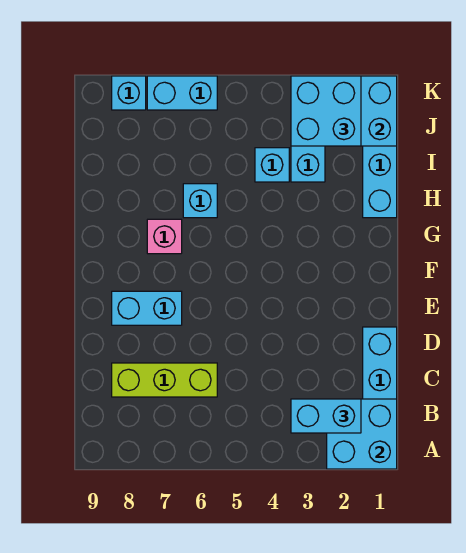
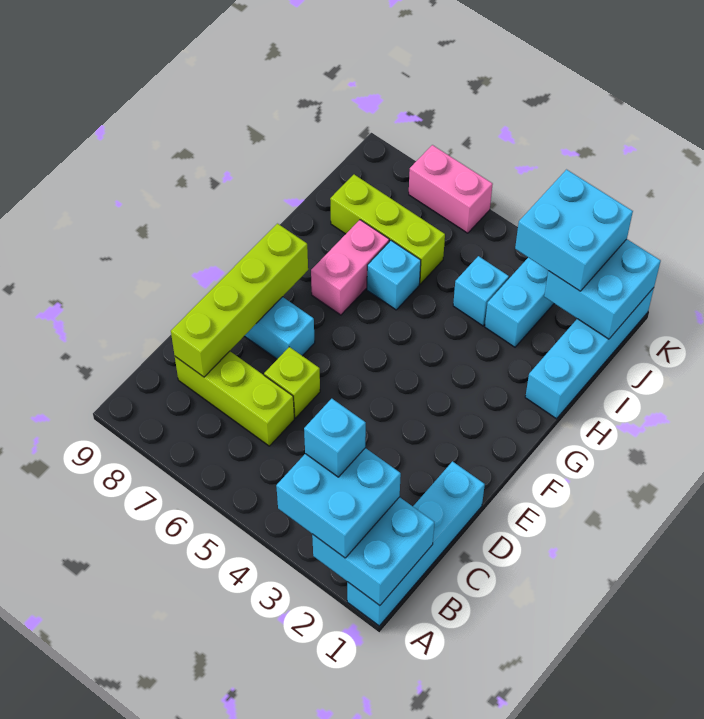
cyan 1x2 brick [291,399,361,433] -> cyan 2x2 brick [276,448,401,558]
none -> lime 1x4 brick [171,224,308,377]
none -> lime 1x1 brick [264,347,320,418]
pink 1x1 brick [147,219,182,254] -> pink 1x2 brick [311,220,389,315]
none -> lime 1x3 brick [330,175,445,284]
cyan 1x2 brick [147,76,217,110] -> pink 1x2 brick [409,145,493,233]
cyan 1x1 brick [112,76,146,110] -> cyan 1x1 brick moved to [304,399,366,477]

